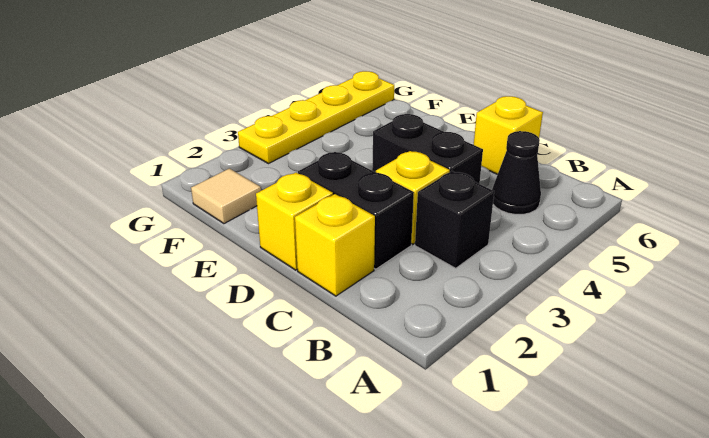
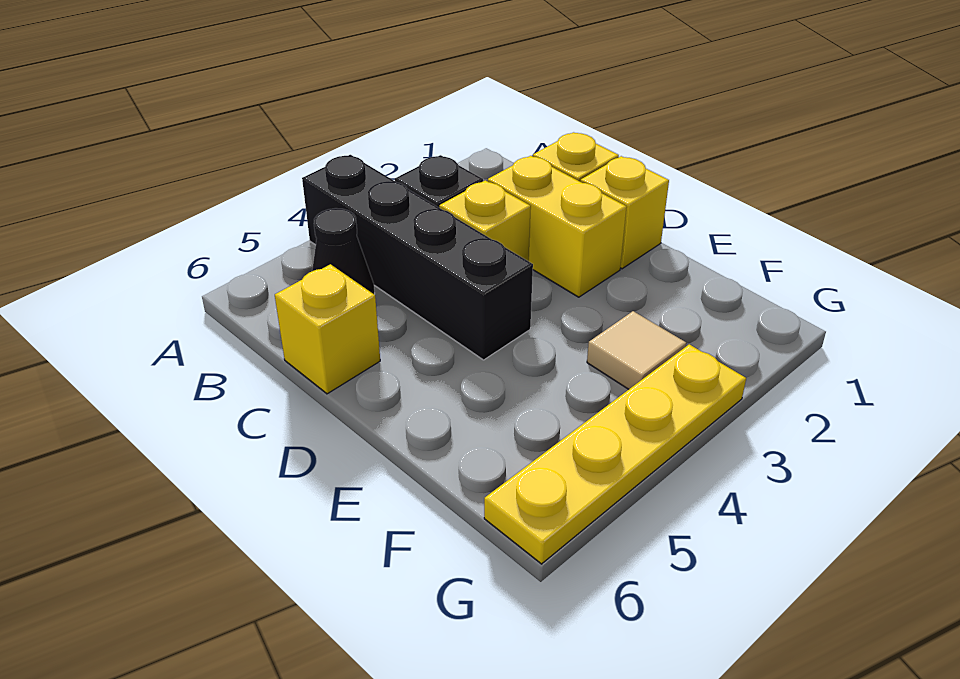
black 1x2 brick [298,152,414,269] -> yellow 1x2 brick [488,156,627,297]
black 1x2 brick [372,114,483,184] -> black 1x4 brick [302,155,533,360]
tan 1x1 tile [191,168,261,224] -> tan 1x1 tile moved to [587,311,686,389]

